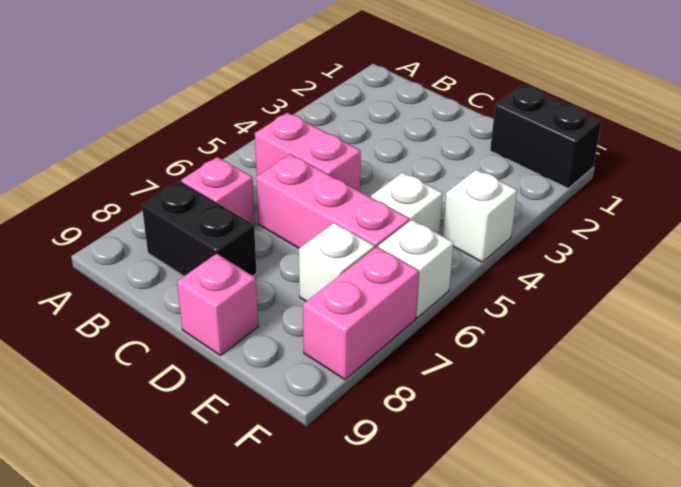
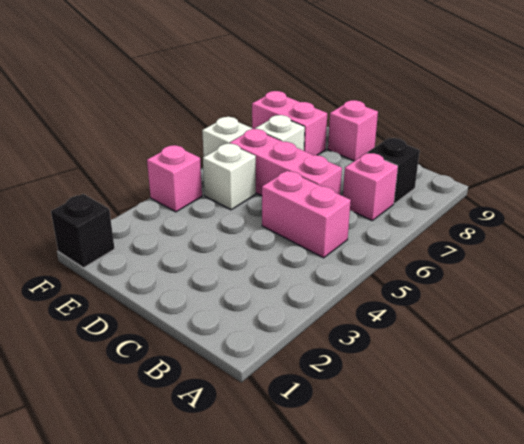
black 1x2 brick [142,181,257,276] -> black 1x1 brick [368,138,420,204]
black 1x2 brick [490,85,602,188] -> black 1x1 brick [51,194,115,268]
white 1x1 brick [443,169,517,262] -> pink 1x1 brick [147,145,202,212]
pink 1x2 brick [303,247,419,380] -> pink 1x2 brick turned to [252,91,327,155]

